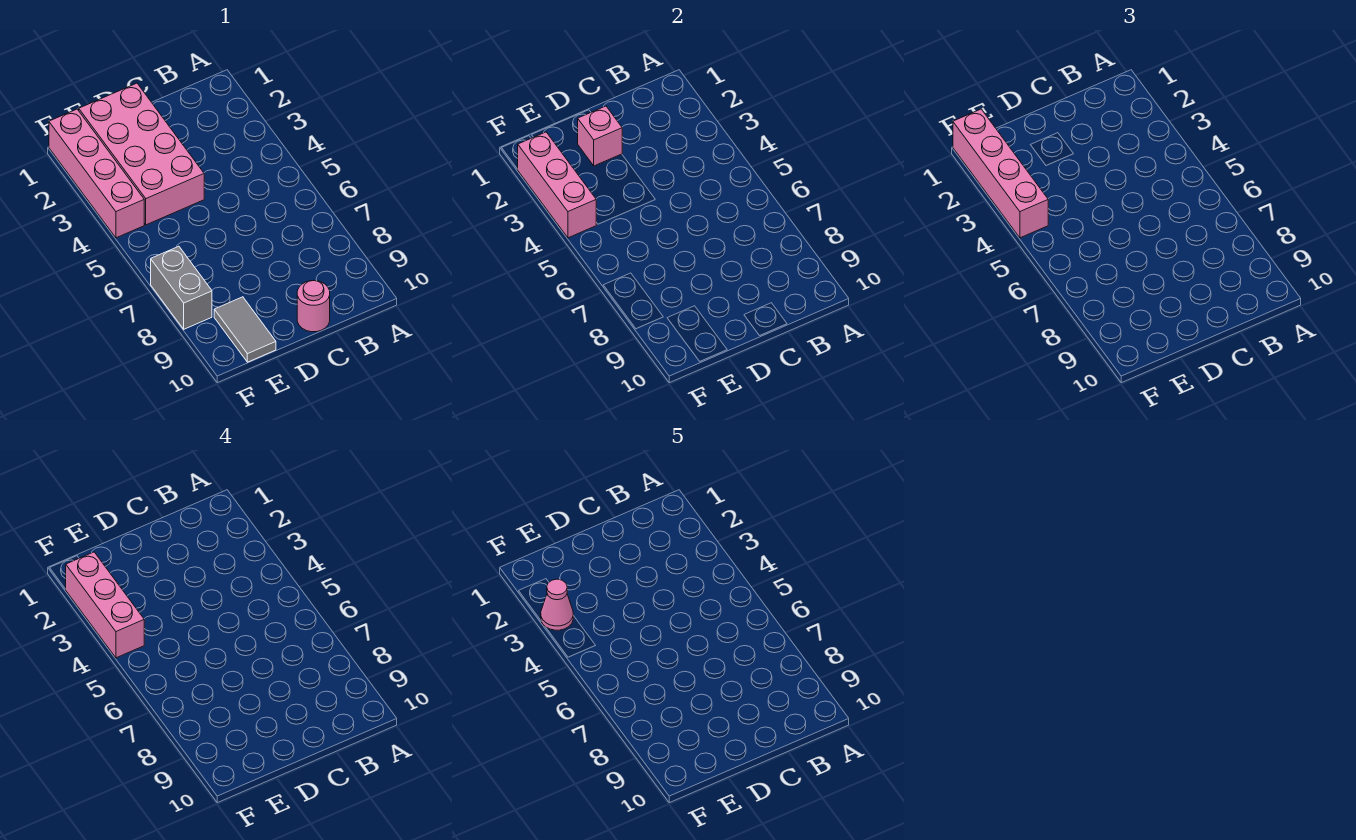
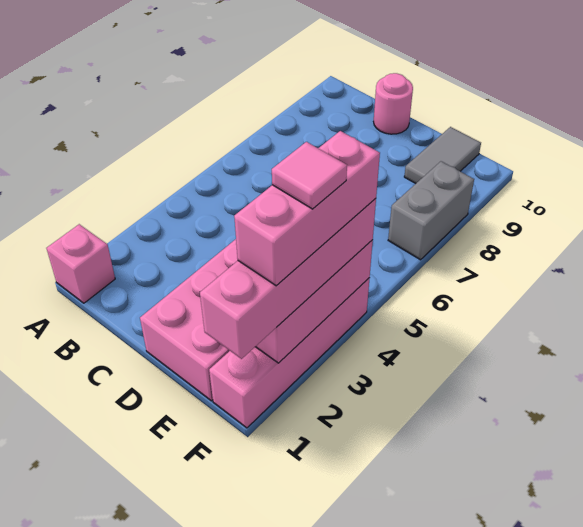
pink 1x1 brick [578,106,622,166] -> pink 1x1 brick moved to [46,224,115,303]
pink 1x1 cone [541,579,573,630] -> pink 1x1 tile [272,142,347,209]

